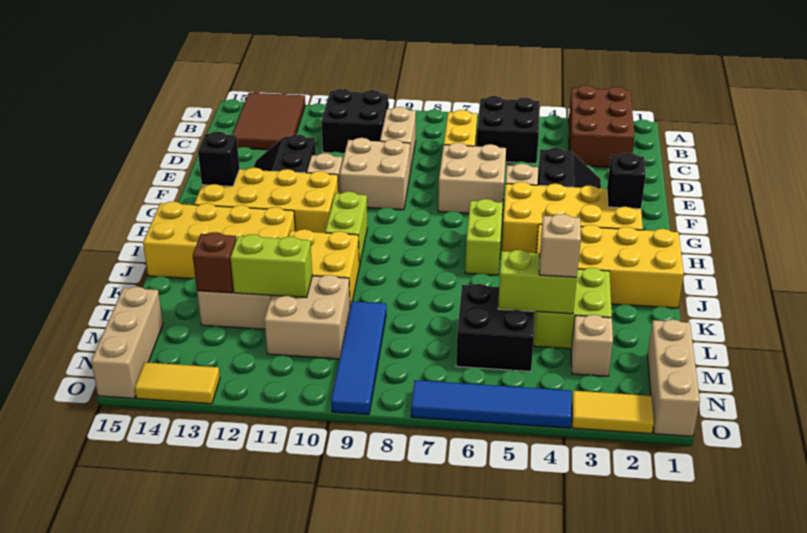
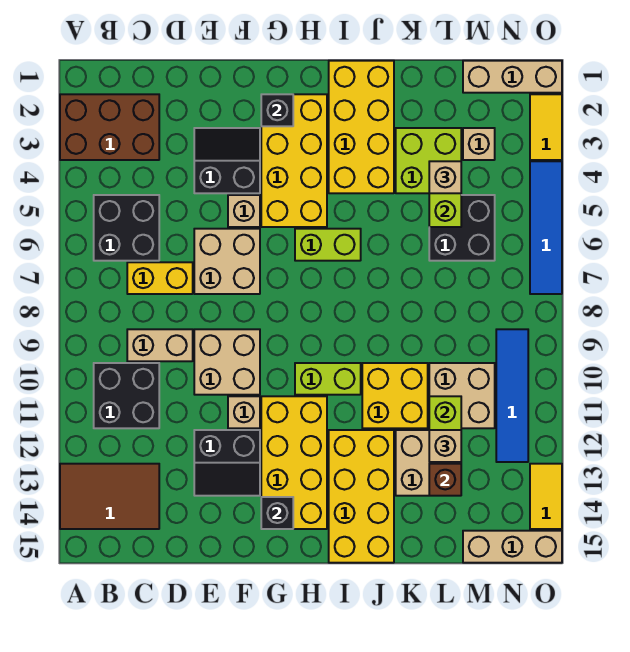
blue 1x4 tile [331,301,386,414] -> blue 1x4 tile turned to [496,329,528,462]
none -> tan 1x1 brick [429,430,461,462]

